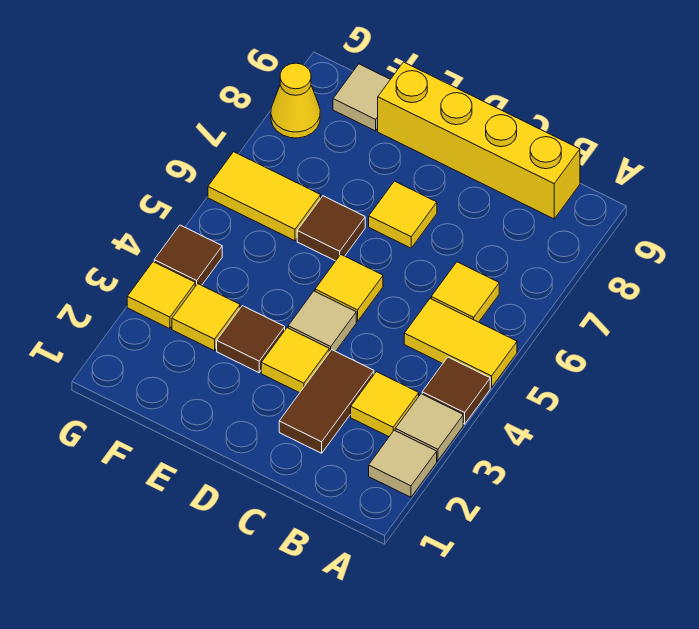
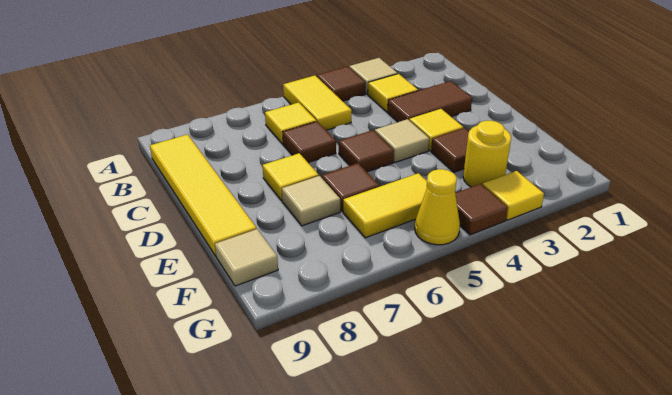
tan 1x1 tile [369,430,437,497] -> tan 1x1 tile moved to [282,176,340,226]
yellow 1x4 brick [378,62,580,219] -> yellow 1x4 tile [150,135,257,256]
none -> brown 1x1 tile [283,121,336,163]
yellow 1x1 tile [315,255,383,321] -> brown 1x1 tile [339,130,394,172]
yellow 1x1 tile [172,284,240,351] -> yellow 1x1 round brick [463,121,511,187]
yellow 1x2 tile [208,152,321,241] -> yellow 1x2 tile turned to [343,173,427,238]
yellow 1x1 cone [271,63,320,138] -> yellow 1x1 cone moved to [415,169,460,245]

